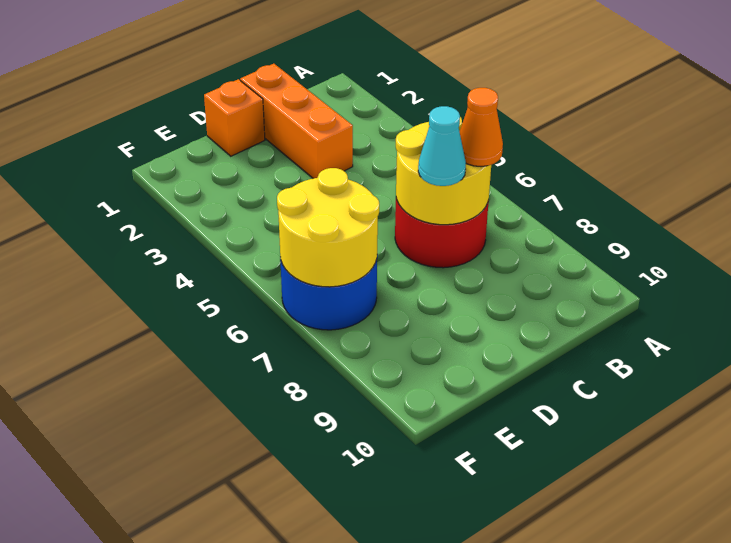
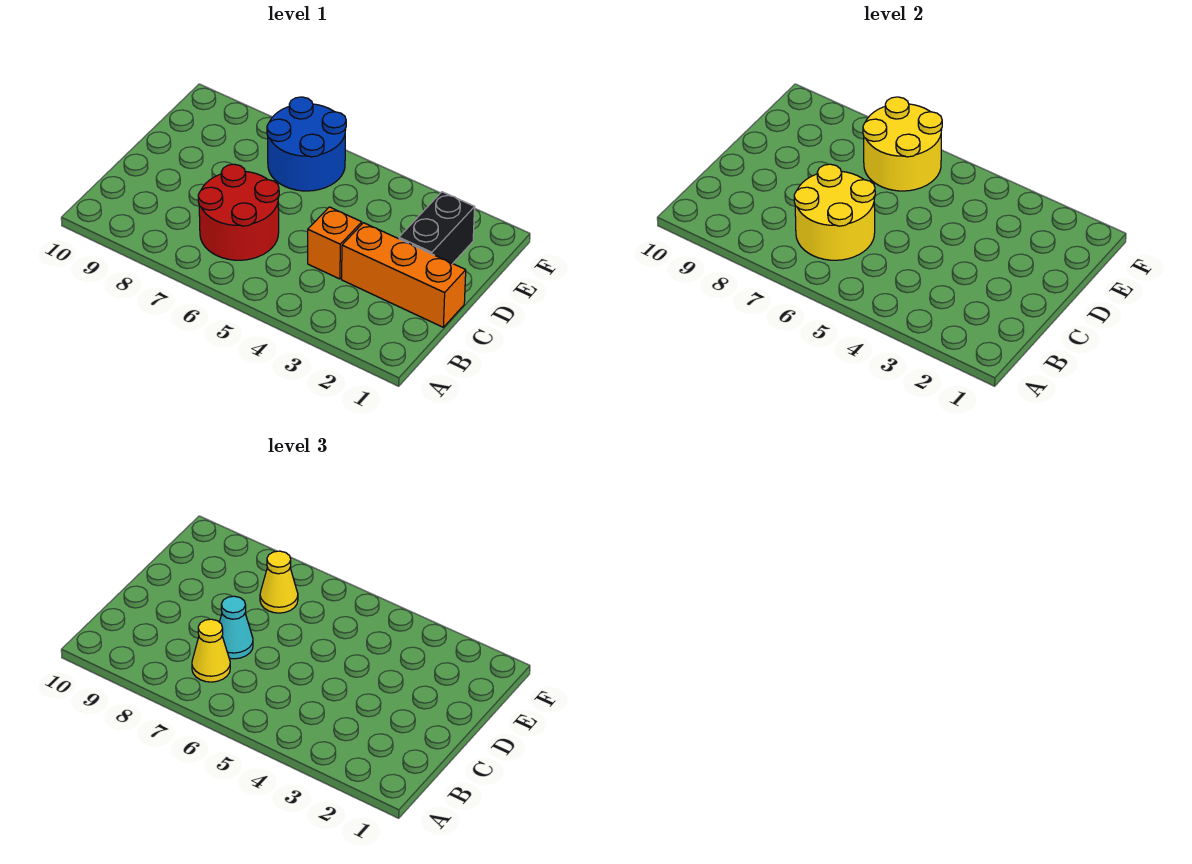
orange 1x1 cone [460,88,503,167] -> yellow 1x1 cone [192,619,230,682]
orange 1x1 brick [204,79,265,156] -> orange 1x1 brick moved to [308,207,362,279]
none -> black 1x2 brick [399,192,475,264]
none -> yellow 1x1 cone [260,551,298,613]

